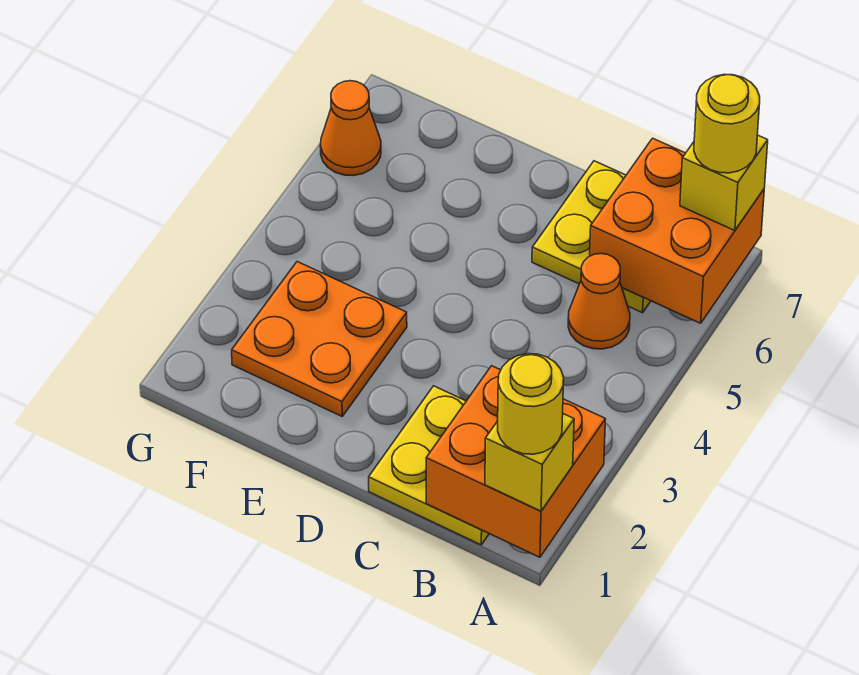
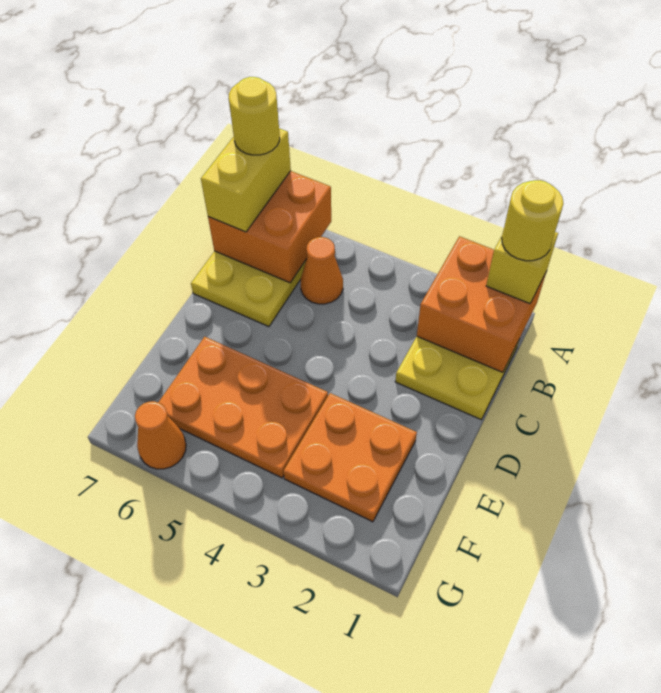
yellow 1x1 brick [680,135,768,231] -> yellow 1x2 brick [201,128,291,232]
none -> orange 2x3 plate [158,337,328,478]

